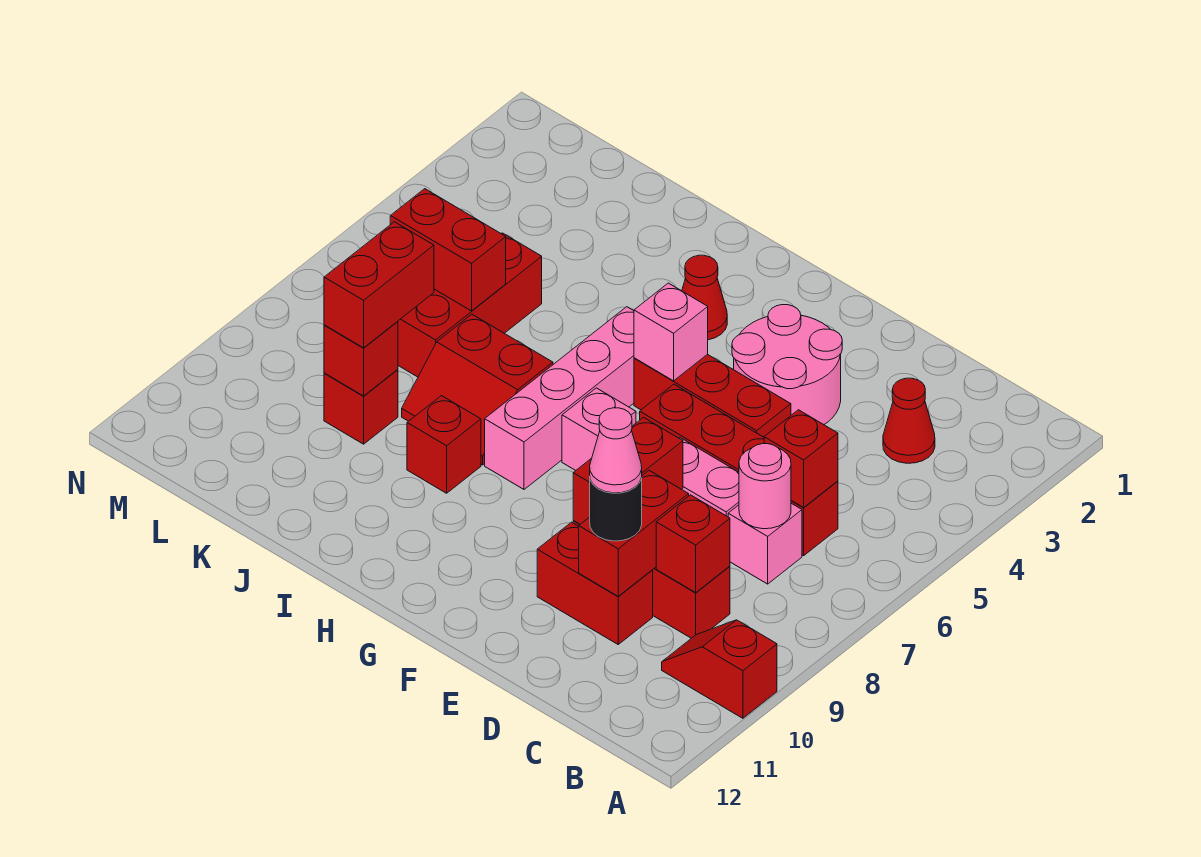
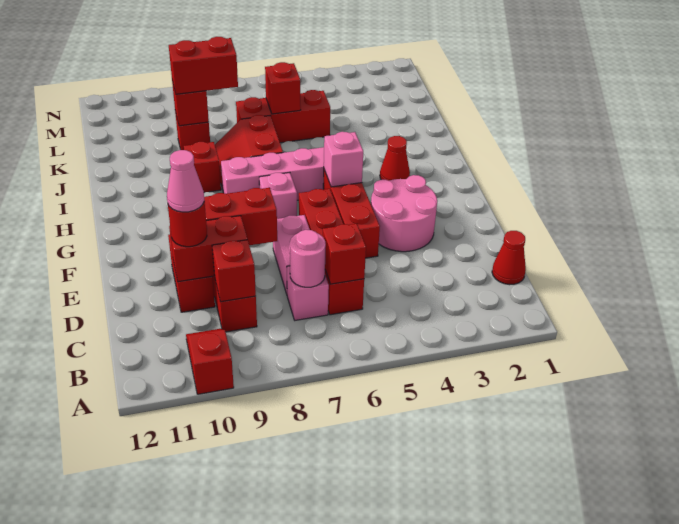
red 1x1 cone [883,378,935,463] -> red 1x1 cone moved to [492,231,526,285]
black 1x1 round brick [590,478,642,541] -> red 1x1 round brick [168,201,207,247]
red 1x2 brick [390,189,506,311] -> red 1x1 brick [265,62,301,114]

